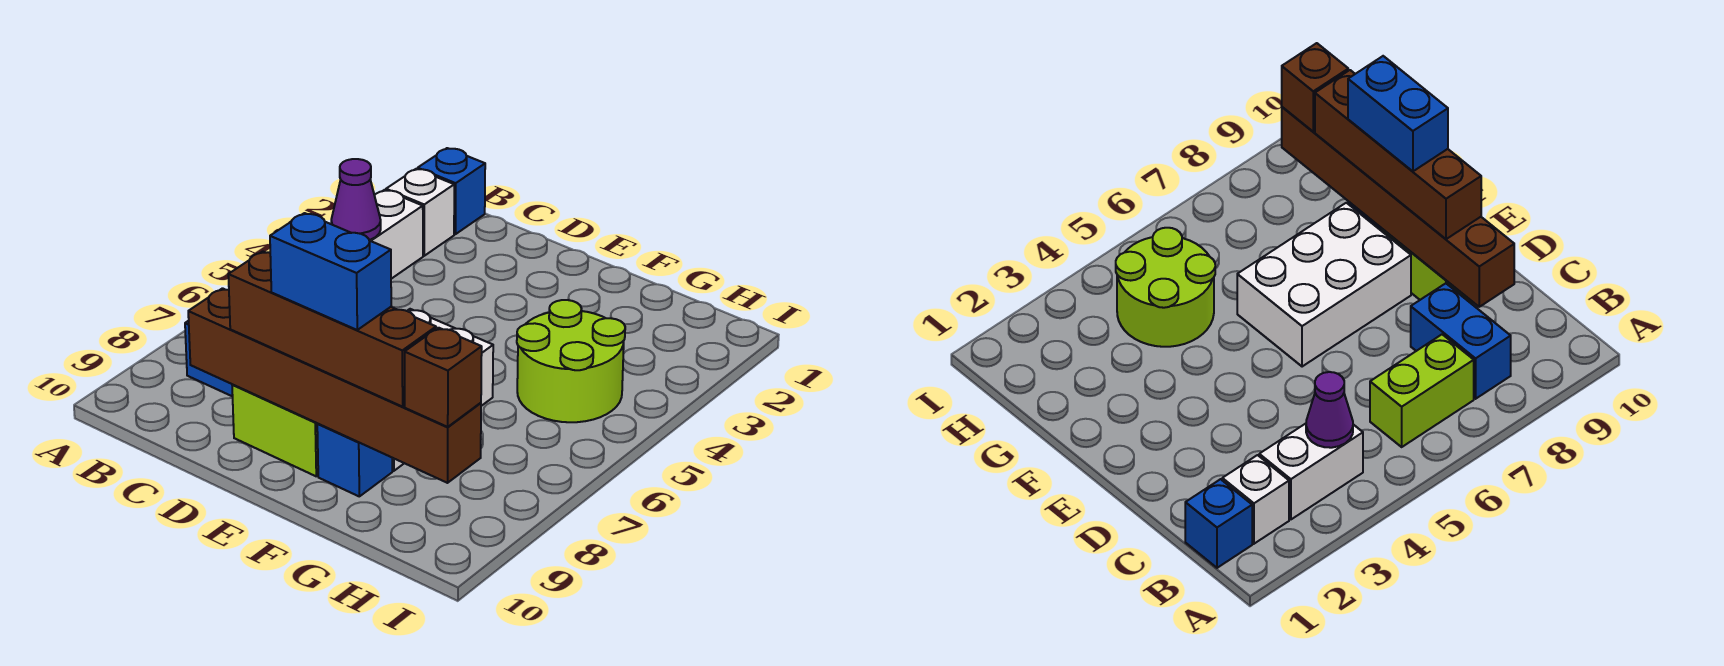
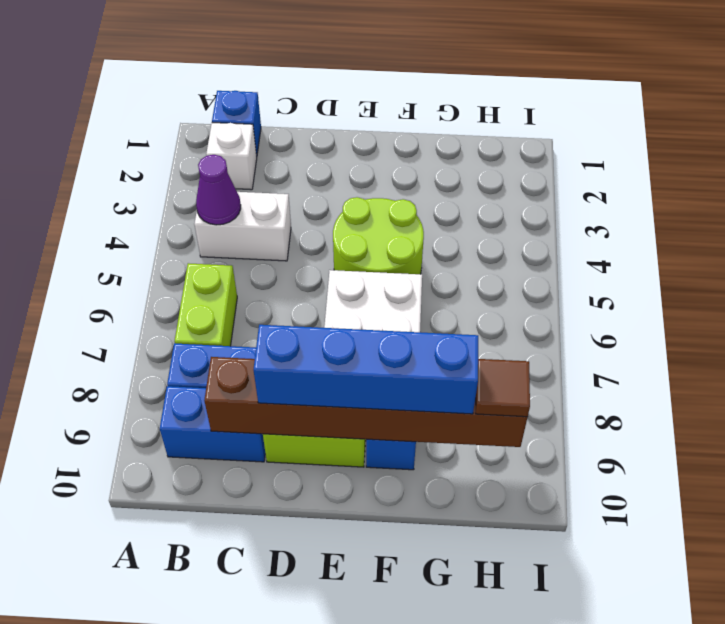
white 1x2 brick [369,190,423,279] -> white 1x2 brick turned to [194,192,291,261]
brown 1x4 brick [228,251,436,407] -> blue 1x4 brick [254,325,478,414]
blue 1x2 brick [270,213,391,330] -> blue 1x2 brick moved to [160,386,265,462]
lime 2x2 round brick [517,300,625,422] -> lime 2x2 round brick moved to [333,197,424,274]
brown 1x1 brick [405,328,482,427] -> brown 1x1 tile [476,359,530,417]

